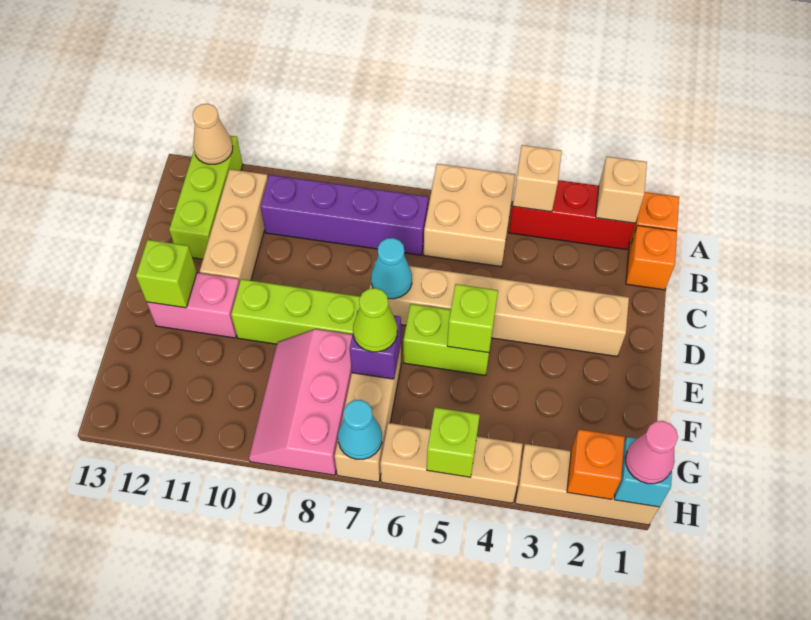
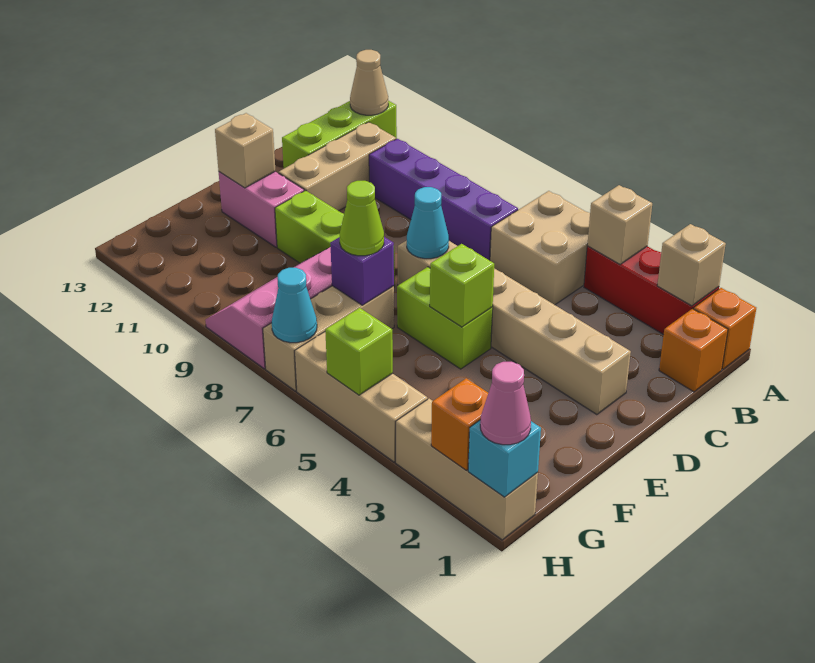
lime 1x1 brick [136,240,197,308] -> tan 1x1 brick [215,113,276,188]

